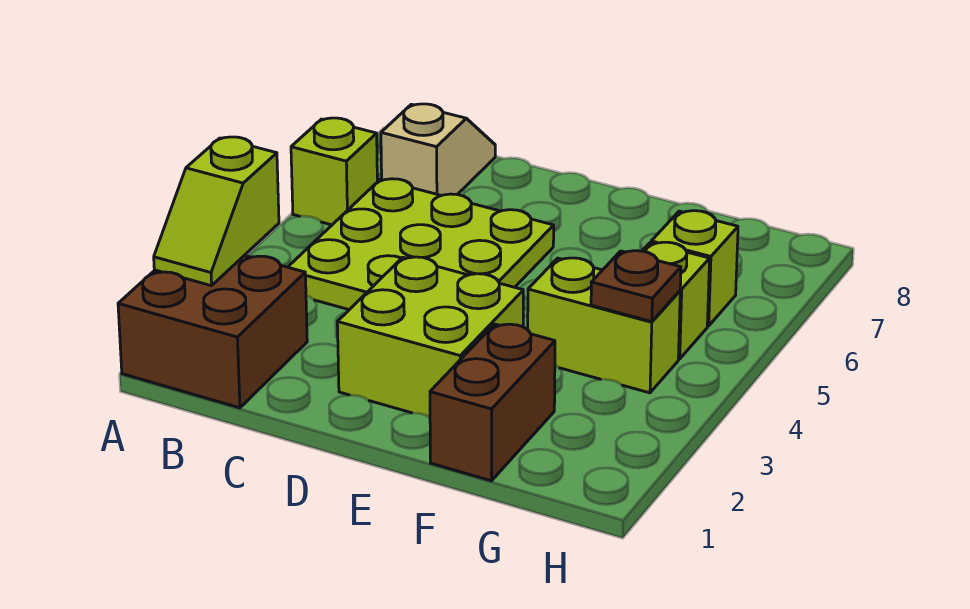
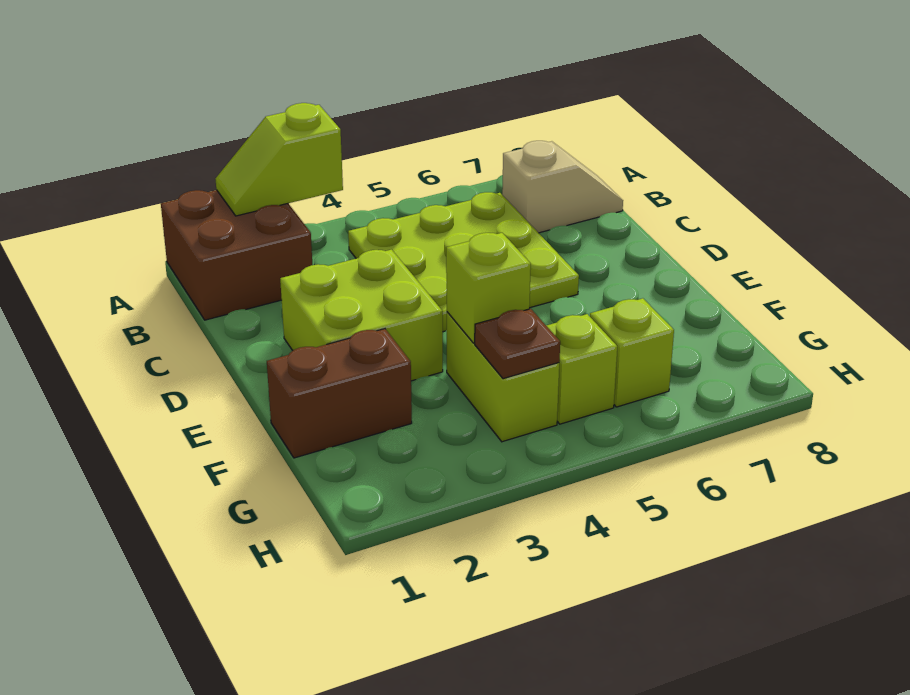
lime 1x1 brick [291,118,377,225] -> lime 1x1 brick moved to [446,233,531,343]

